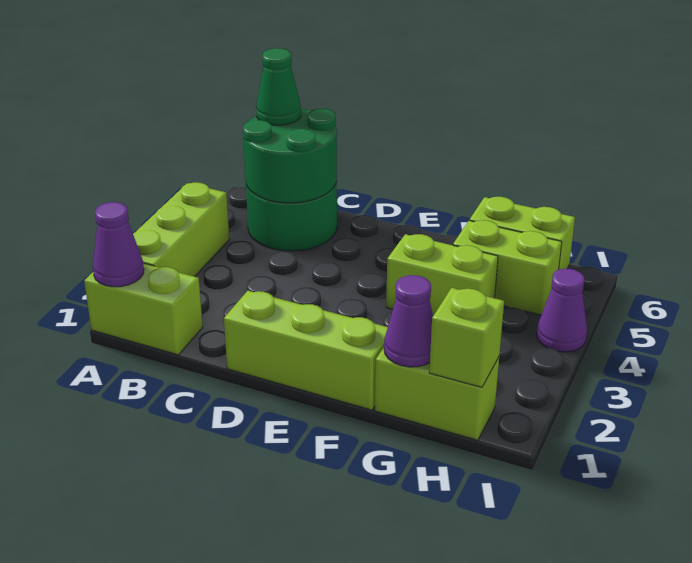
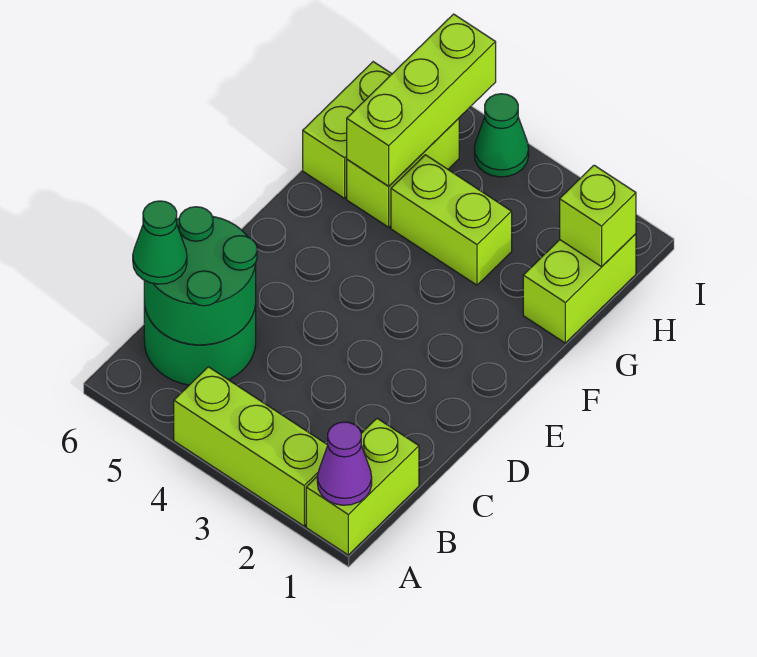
lime 1x3 brick [224,291,388,410] -> lime 1x3 brick moved to [347,14,496,186]
lime 1x2 brick [386,234,498,316] -> lime 1x2 brick turned to [391,155,512,285]
purple 1x1 cone [384,275,433,367] -> none
purple 1x1 cone [537,269,587,352] -> green 1x1 cone [474,94,529,177]

